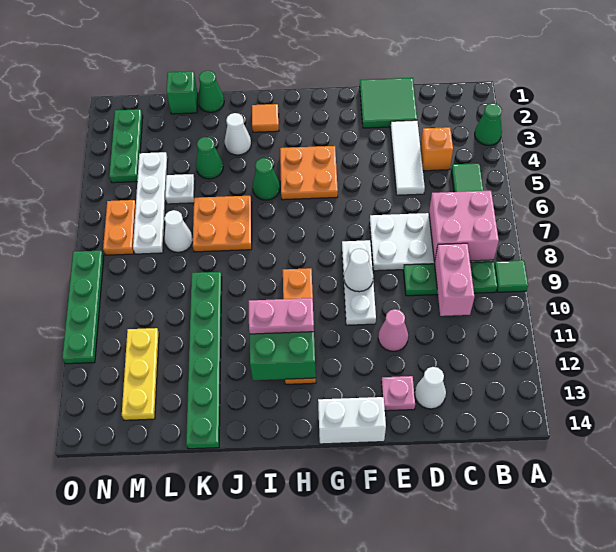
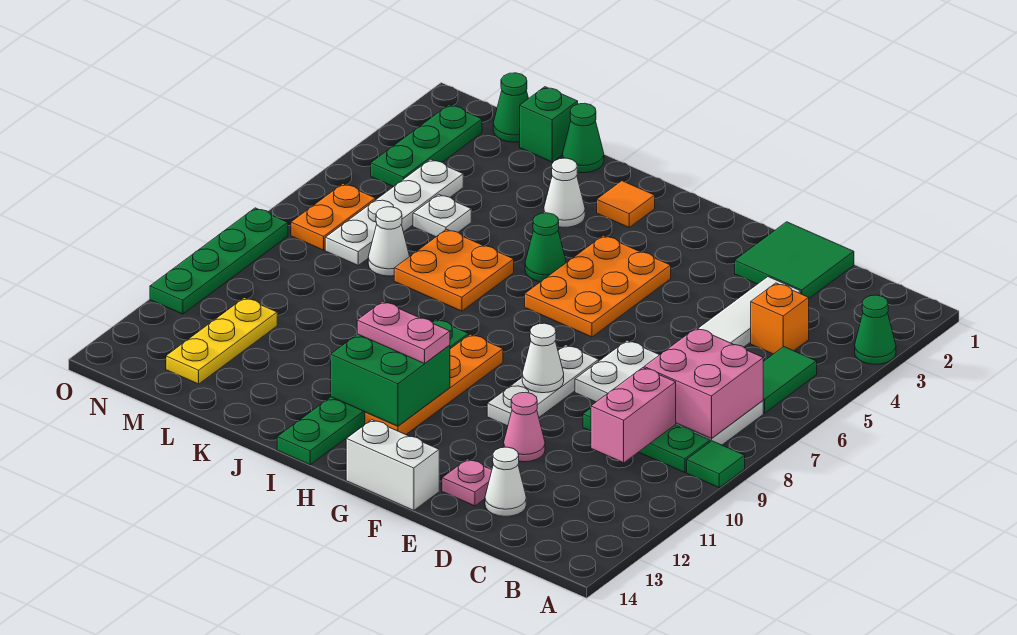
orange 2x2 plate [280,146,338,200] -> orange 2x3 plate [525,235,671,337]
green 1x1 cone [196,137,223,179] -> green 1x1 cone moved to [493,73,529,142]
green 1x6 plate [186,272,222,449] -> green 1x6 plate moved to [277,319,469,465]

